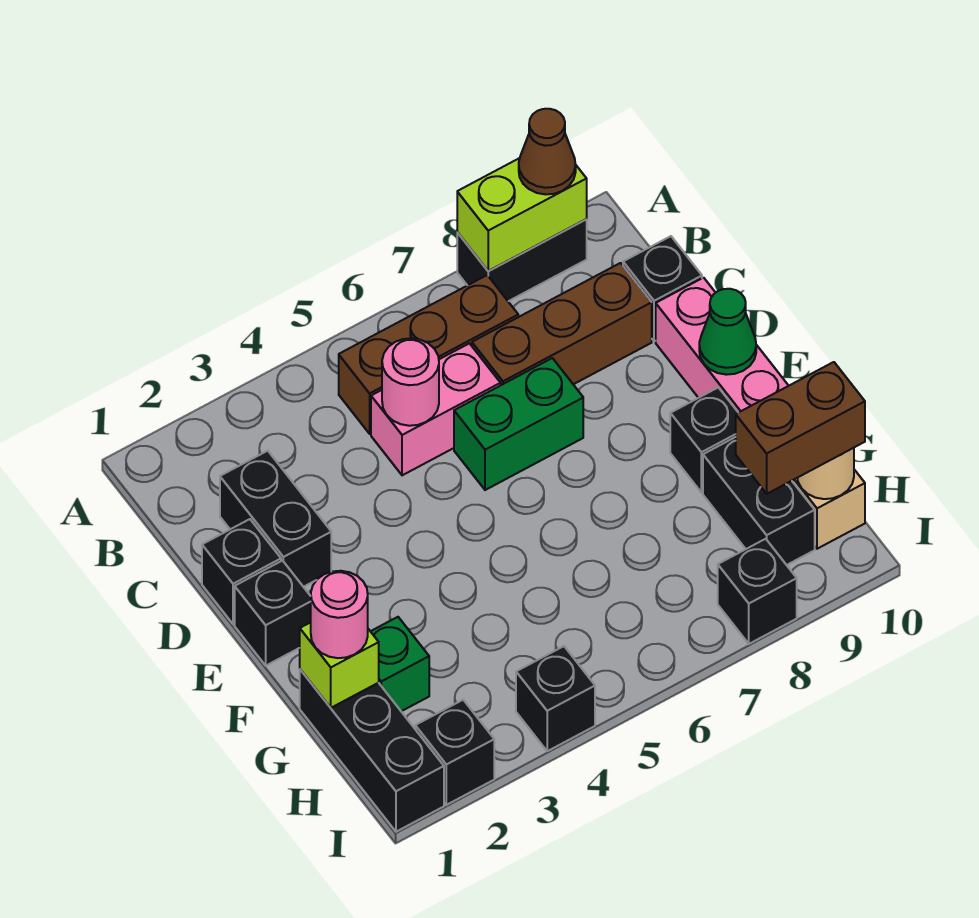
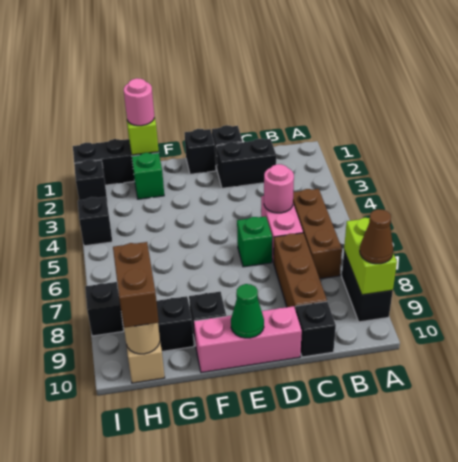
green 1x2 brick [454,358,583,490] -> green 1x1 brick [237,216,272,267]

